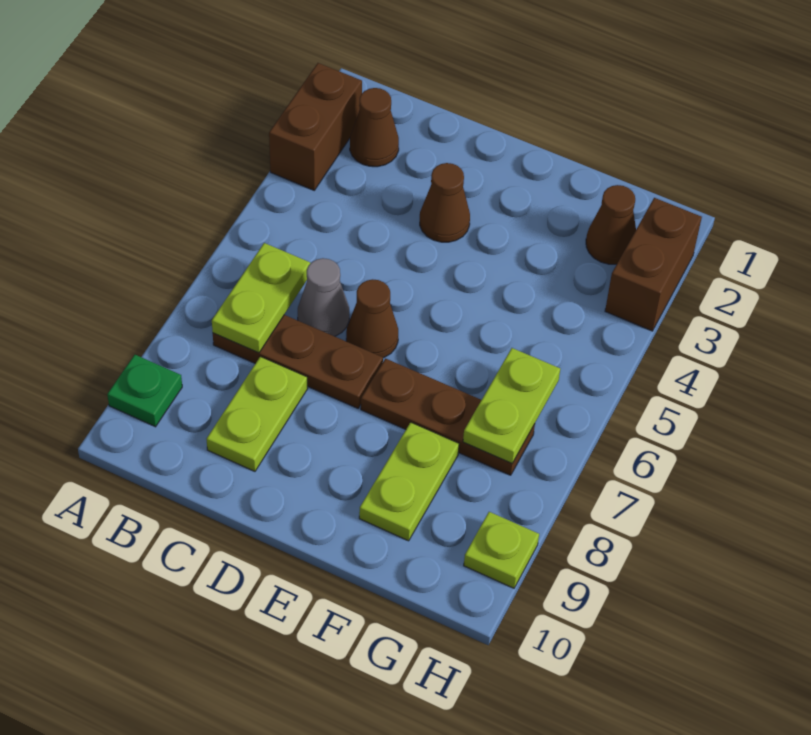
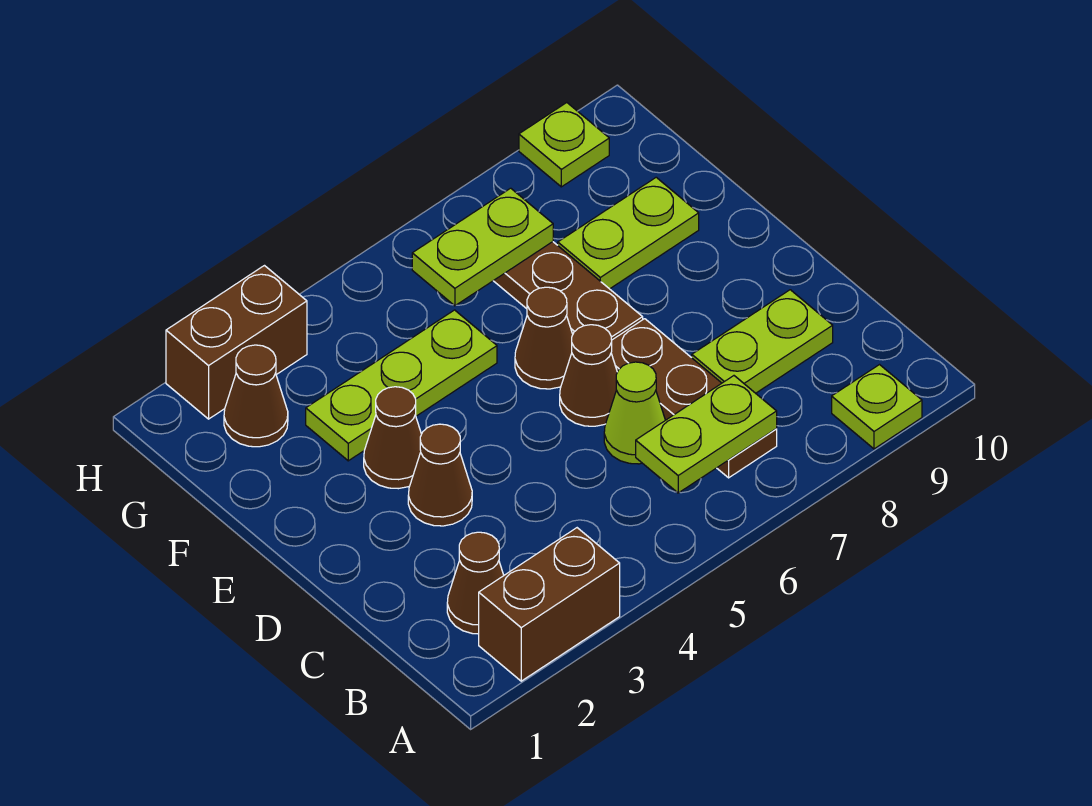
green 1x1 plate [107,355,182,427] -> lime 1x1 plate [832,365,922,449]
grey 1x1 cone [298,258,349,336] -> lime 1x1 cone [604,362,665,464]
none -> brown 1x1 cone [364,387,421,489]
none -> brown 1x1 cone [515,287,573,389]
none -> lime 1x3 plate [306,310,497,461]

